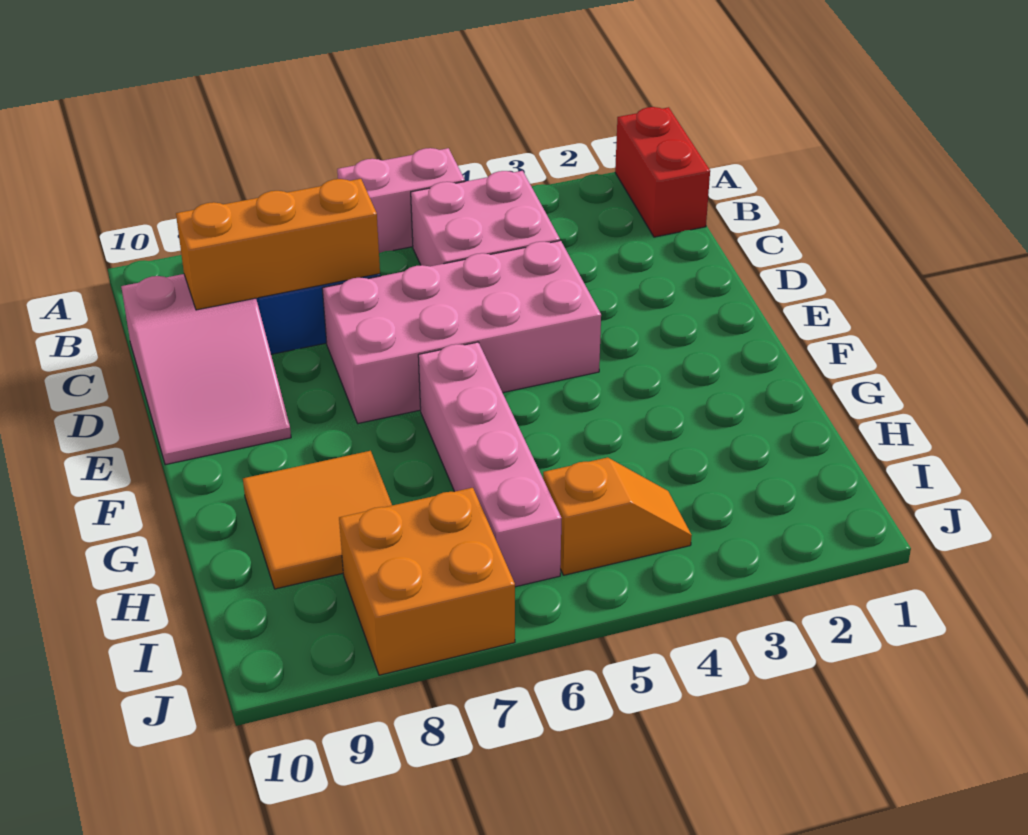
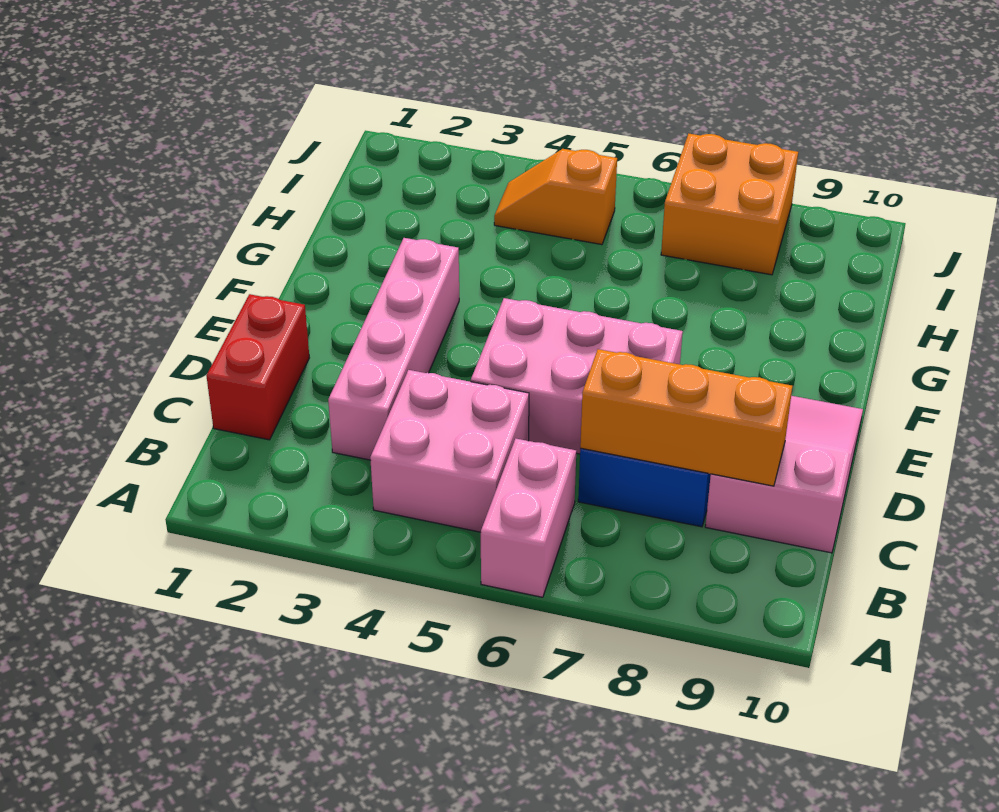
red 1x2 brick [615,107,710,237] -> red 1x2 brick moved to [206,294,309,440]
pink 1x2 brick [337,148,465,253] -> pink 1x2 brick turned to [481,439,576,597]
pink 2x4 brick [322,241,601,423] -> pink 2x3 brick [471,298,683,454]
pink 1x4 brick [418,342,562,587] -> pink 1x4 brick moved to [328,238,459,460]
orange 2x2 tile [243,451,392,589] -> none

